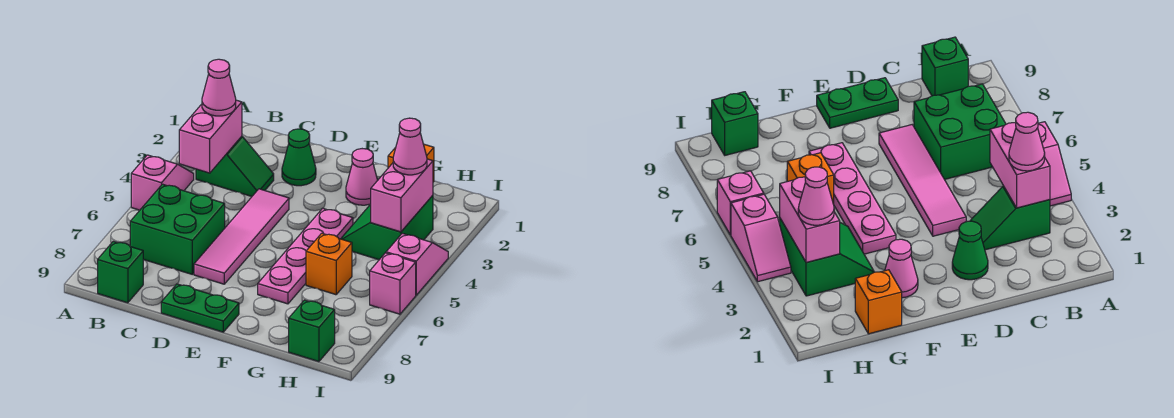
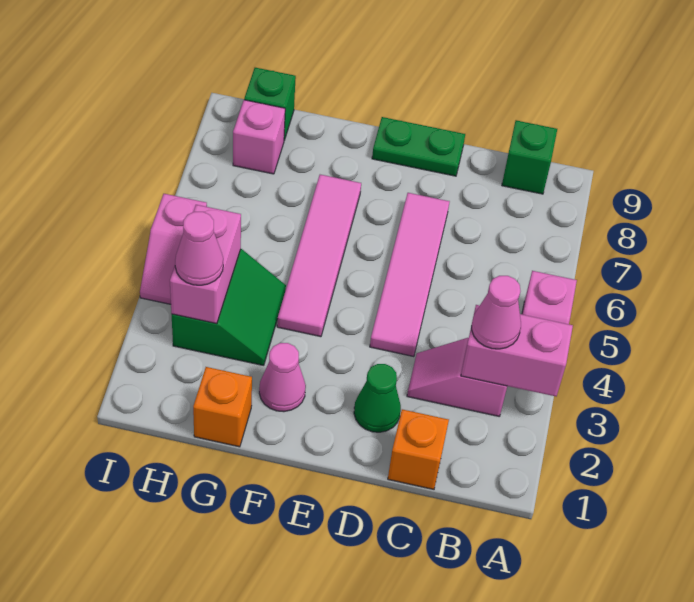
green 1x2 slope [196,136,274,196] -> pink 1x2 slope [407,338,507,416]
pink 1x2 brick [179,100,242,173] -> pink 1x2 brick turned to [461,305,573,396]
green 2x2 brick [130,184,225,274] -> none
pink 1x4 plate [258,208,353,304] -> pink 1x4 tile [277,175,361,337]
orange 1x1 brick [306,233,352,295] -> orange 1x1 brick moved to [388,409,449,489]
pink 1x1 brick [370,253,416,314] -> pink 1x1 brick moved to [233,100,285,174]

